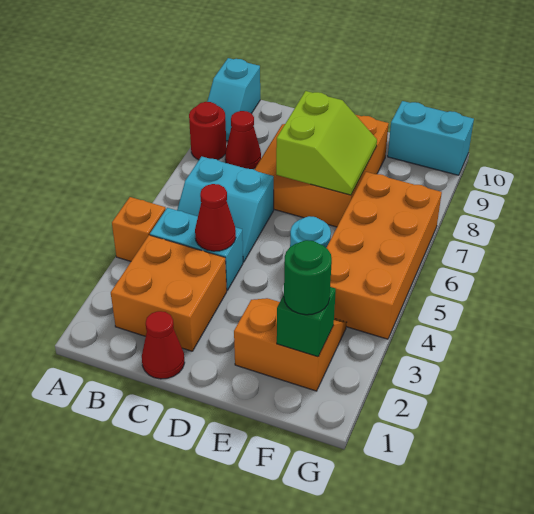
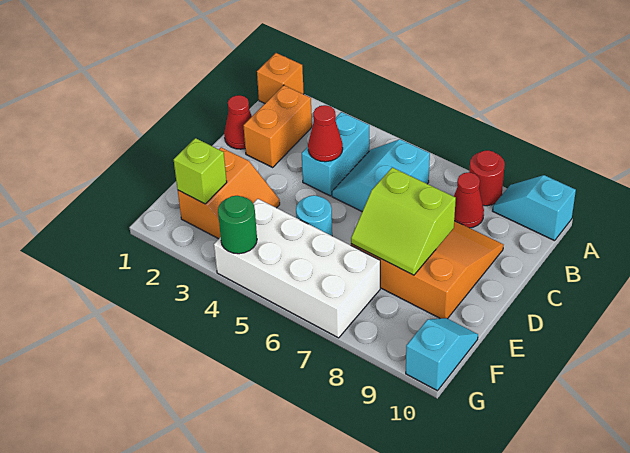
orange 1x1 brick [112,197,166,261] -> orange 1x1 brick moved to [257,53,304,103]
orange 2x2 brick [111,235,227,351] -> orange 1x2 brick [243,85,312,167]
green 1x1 brick [277,287,336,357] -> lime 1x1 brick [174,138,227,204]
green 1x1 round brick [284,240,332,315] -> green 1x1 round brick moved to [218,196,257,254]
orange 2x4 brick [327,172,442,339] -> white 2x4 brick [214,199,380,338]
cyan 1x2 brick [388,101,474,175] -> cyan 1x2 slope [406,318,478,391]

